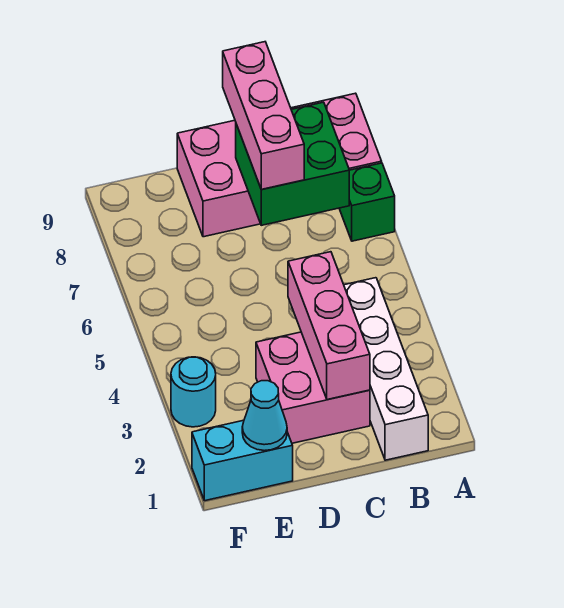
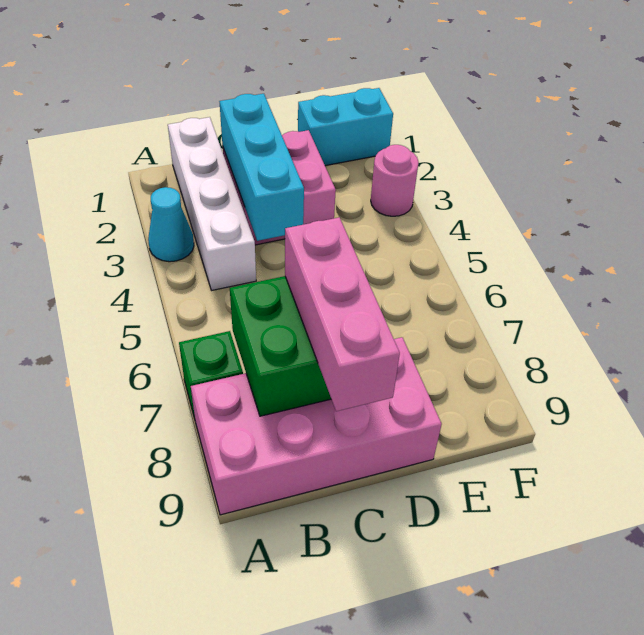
pink 1x3 brick [288,252,370,400] -> cyan 1x3 brick [219,94,304,241]
cyan 1x1 cone [242,381,287,451] -> cyan 1x1 cone moved to [148,187,194,262]
cyan 1x1 round brick [171,357,216,427] -> pink 1x1 round brick [371,145,419,216]

